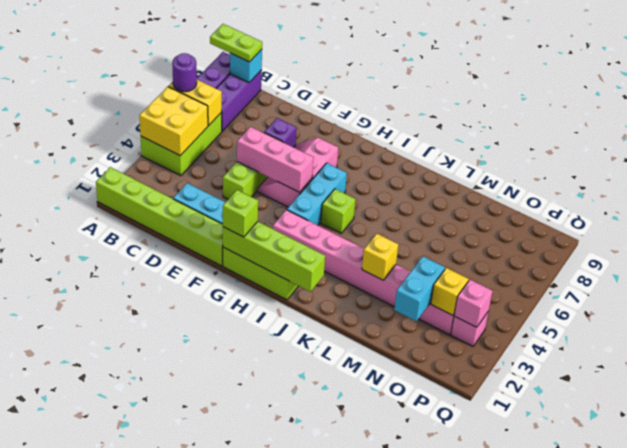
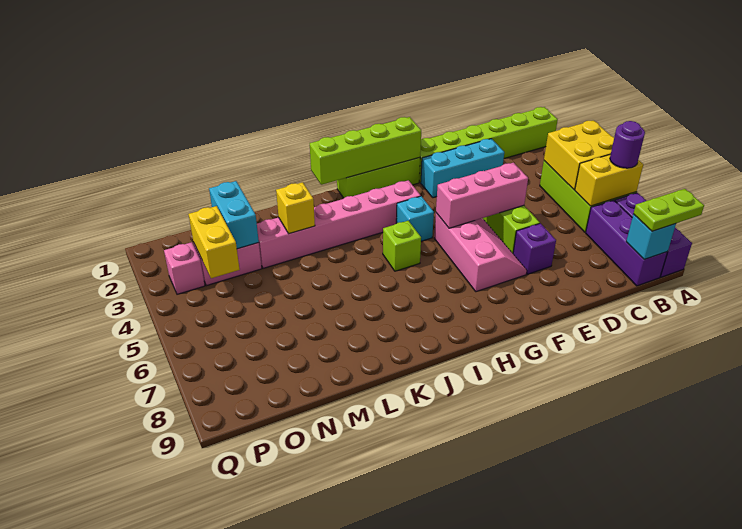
lime 1x1 brick [223,190,258,237] -> none
cyan 1x3 brick [287,163,347,225] -> cyan 1x1 brick [396,196,434,241]
yellow 1x1 brick [431,268,469,315] -> yellow 1x2 brick [189,206,240,278]
pink 1x1 brick [454,280,493,327] -> none

